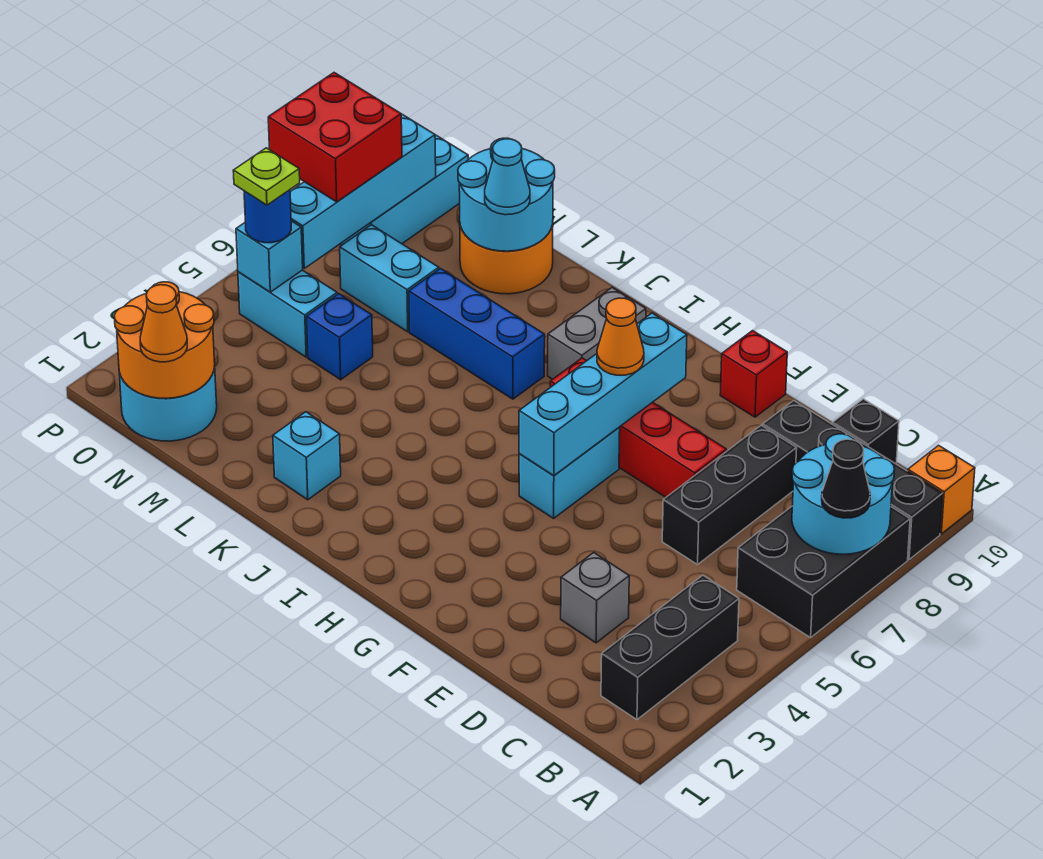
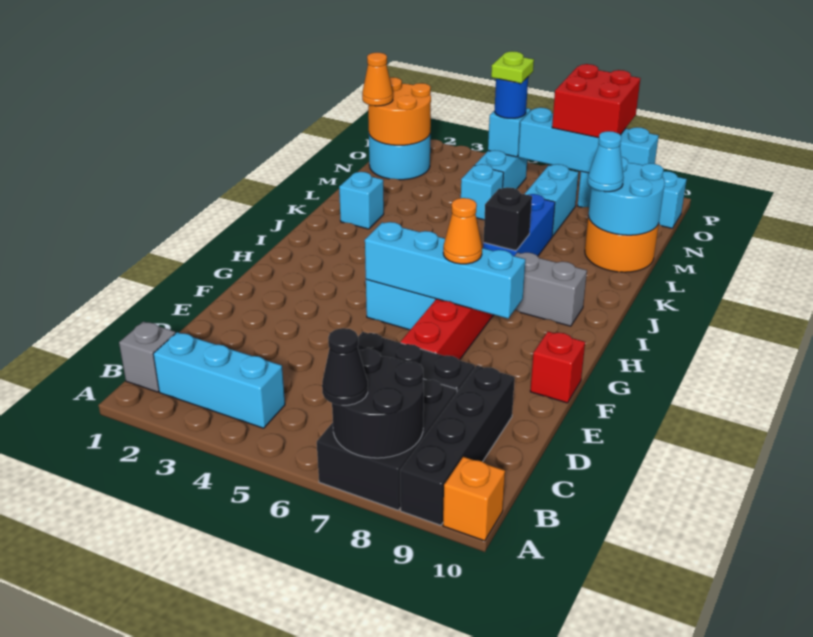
black 2x3 brick [737,507,910,638] -> black 2x3 brick turned to [317,379,457,510]
cyan 2x2 round brick [792,434,895,554] -> black 2x2 round brick [332,349,424,458]
black 1x3 brick [601,575,739,720] -> cyan 1x3 brick [153,332,285,428]
black 1x1 brick [832,399,899,464] -> black 1x1 brick moved to [483,187,532,251]
grey 1x1 brick [561,553,629,643] -> grey 1x1 brick moved to [119,322,176,392]
blue 1x1 brick [307,294,373,380] -> cyan 1x1 brick [461,164,504,220]

